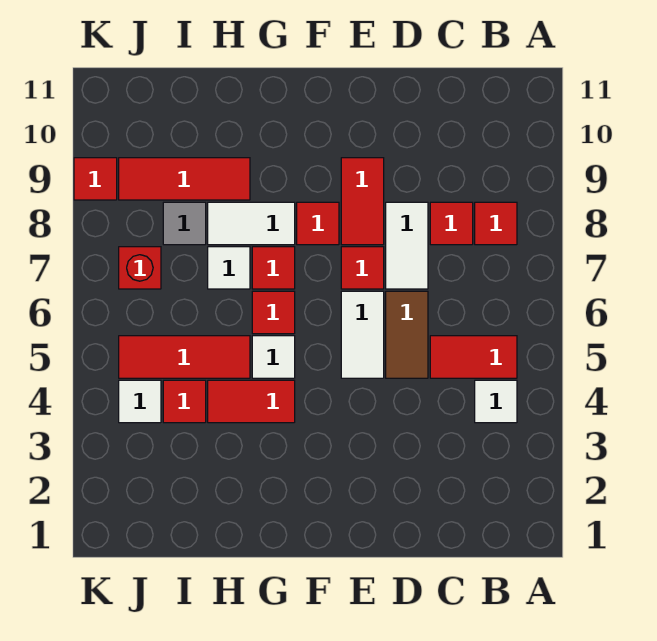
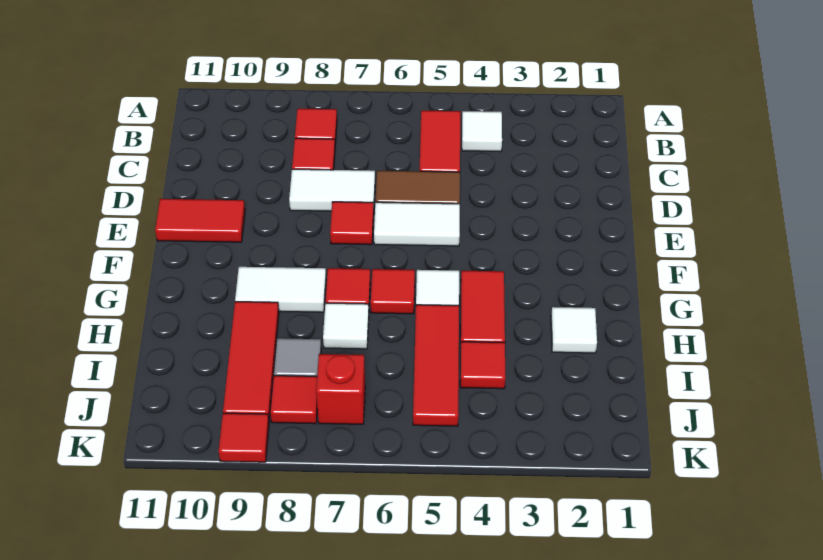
red 1x2 tile [341,158,384,245] -> red 1x2 tile moved to [155,199,245,242]
red 1x1 tile [297,202,339,245] -> red 1x1 tile moved to [270,376,317,424]
white 1x2 tile [208,202,295,245] -> white 1x2 tile turned to [235,267,326,312]
white 1x1 tile [119,380,161,423] -> white 1x1 tile moved to [551,307,597,353]

